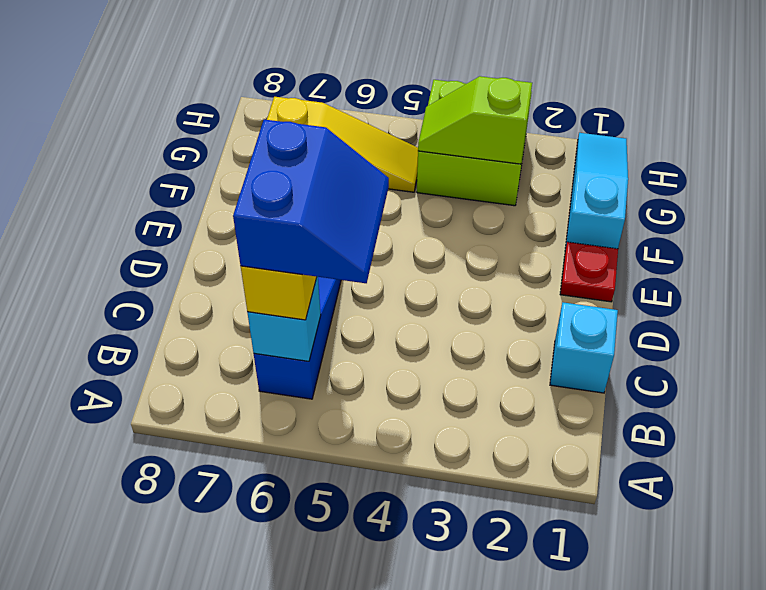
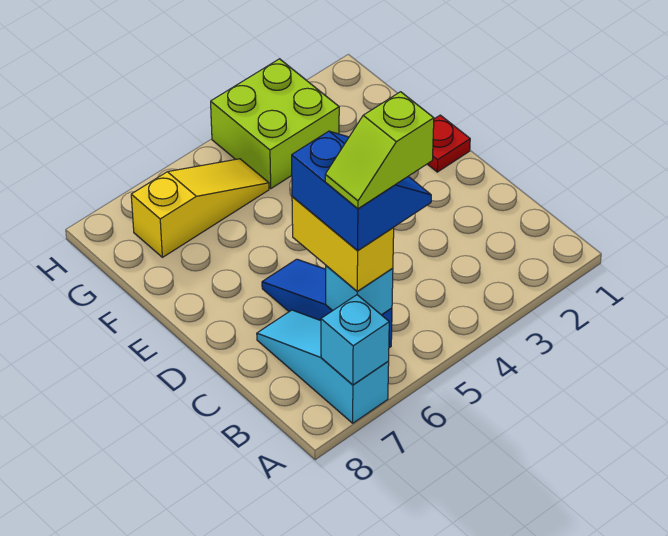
cyan 1x1 brick [550,302,618,393] -> cyan 1x1 brick moved to [321,295,389,385]
cyan 1x3 slope [565,133,628,249] -> cyan 1x3 slope moved to [257,310,389,423]
lime 1x2 slope [418,76,532,164] -> lime 1x2 slope moved to [325,92,434,209]

